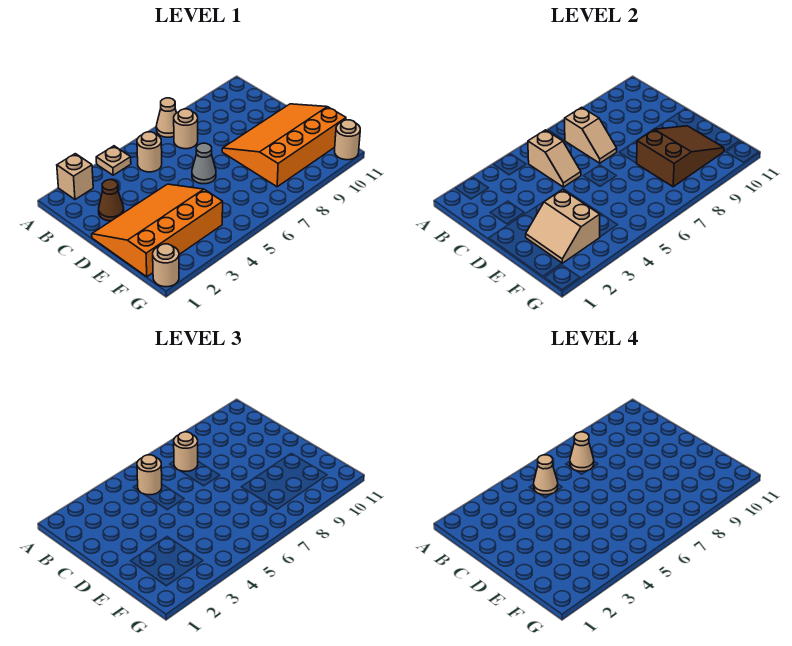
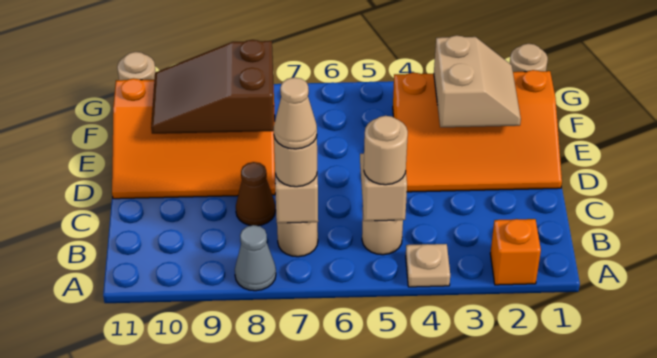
tan 1x1 brick [57,154,93,199] -> orange 1x1 brick [490,219,541,285]
tan 1x1 cone [156,98,176,137] -> none
tan 1x1 cone [534,455,558,495] -> none
brown 1x1 cone [99,180,124,221] -> brown 1x1 cone moved to [236,162,275,226]
grey 1x1 cone [192,143,216,184] -> grey 1x1 cone moved to [235,225,276,291]

